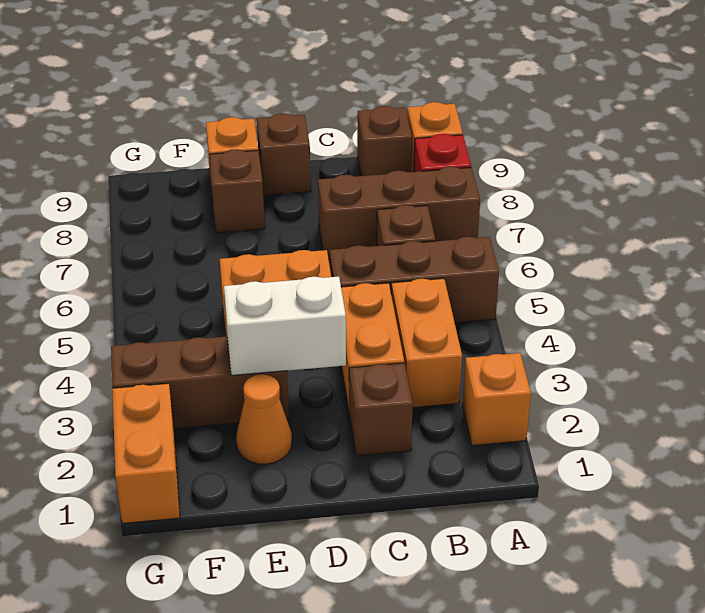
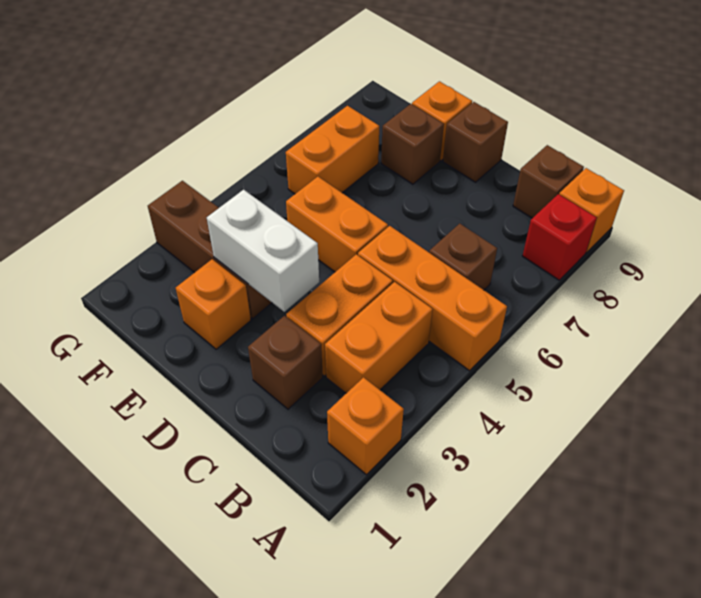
brown 1x3 brick [330,237,499,323] -> orange 1x3 brick [358,226,507,371]
brown 1x3 brick [318,167,480,259] -> none
orange 1x1 cone [236,374,292,464] -> orange 1x1 brick [176,259,251,349]
orange 1x2 brick [112,383,180,523] -> orange 1x2 brick moved to [286,106,379,194]

